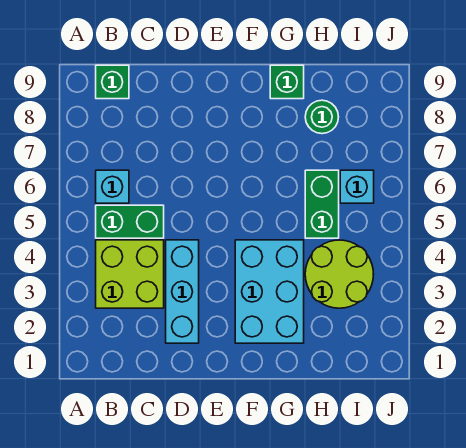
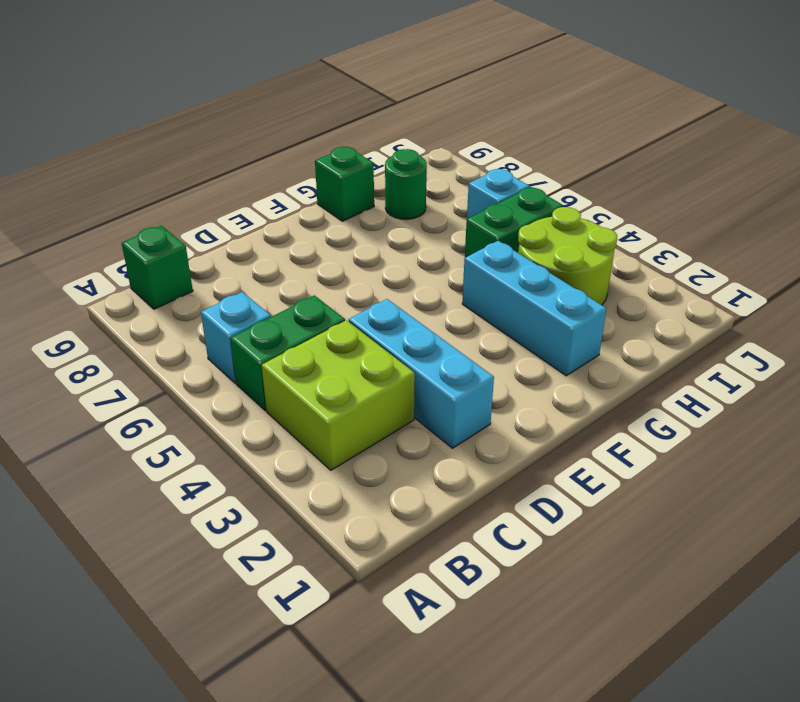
cyan 2x3 brick [235,240,304,343] -> cyan 1x3 brick [462,241,606,376]
green 1x2 brick [305,170,339,238] -> green 1x2 brick turned to [465,187,563,258]

